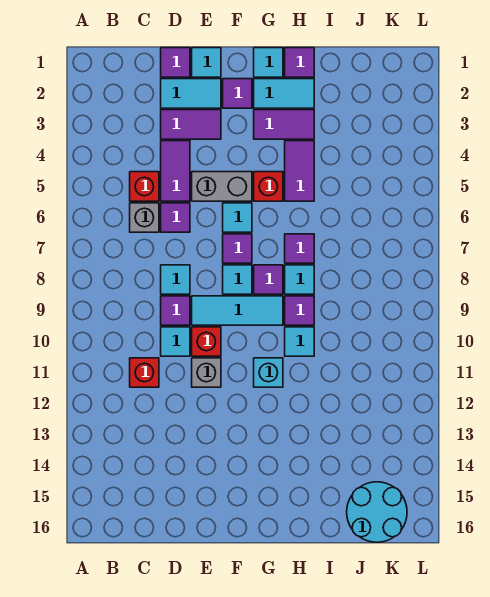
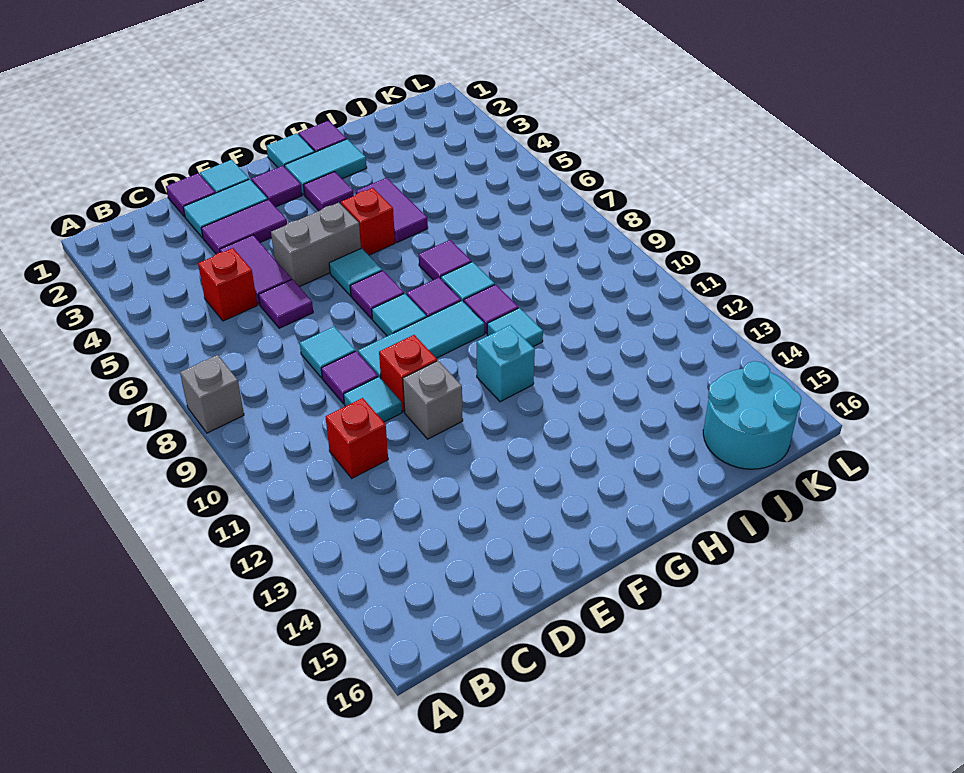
grey 1x1 brick [130,203,159,232] -> grey 1x1 brick moved to [180,355,244,433]
purple 1x2 tile [254,110,314,139] -> purple 1x1 tile [304,172,354,211]

